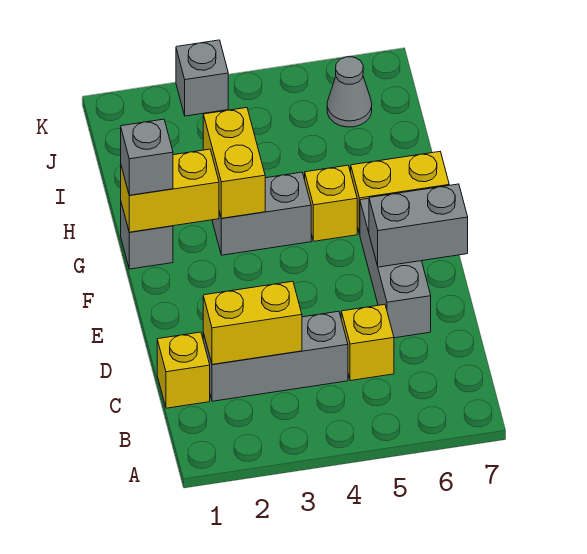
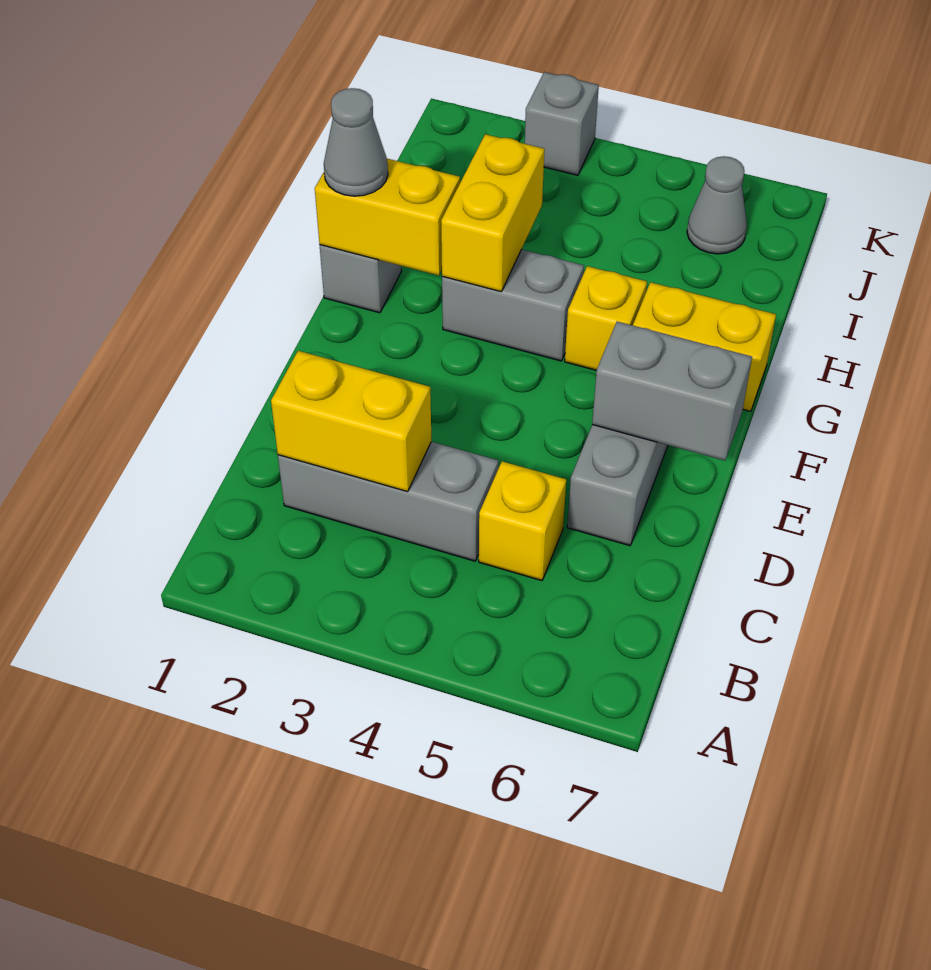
yellow 1x1 brick [157,332,210,408] -> none
grey 1x1 brick [121,119,173,195] -> grey 1x1 cone [324,88,388,196]

